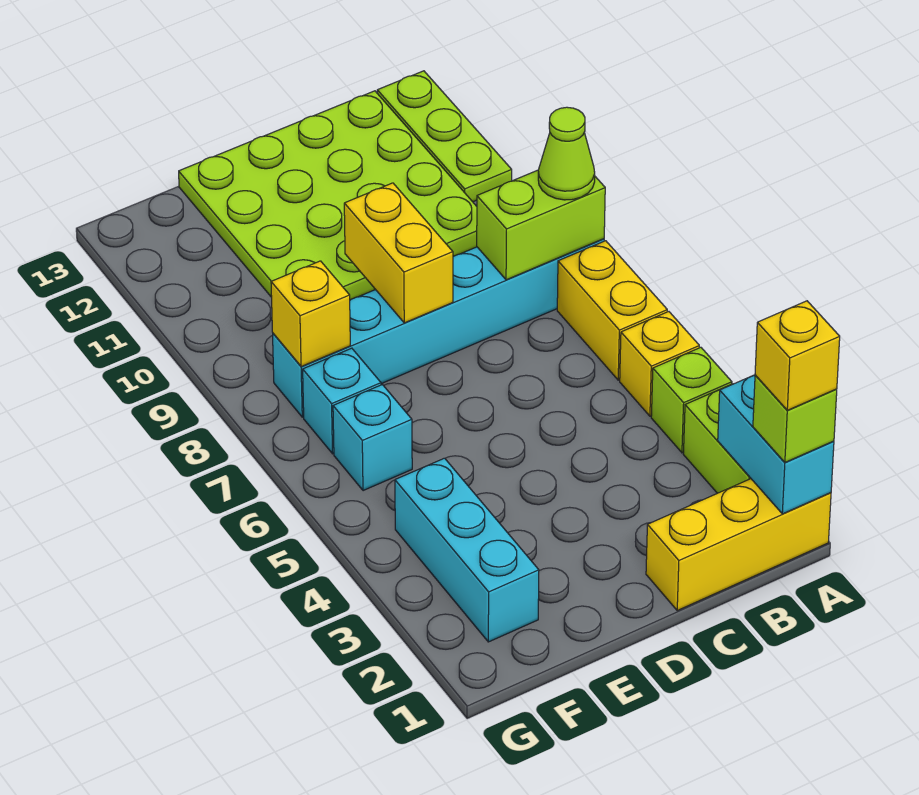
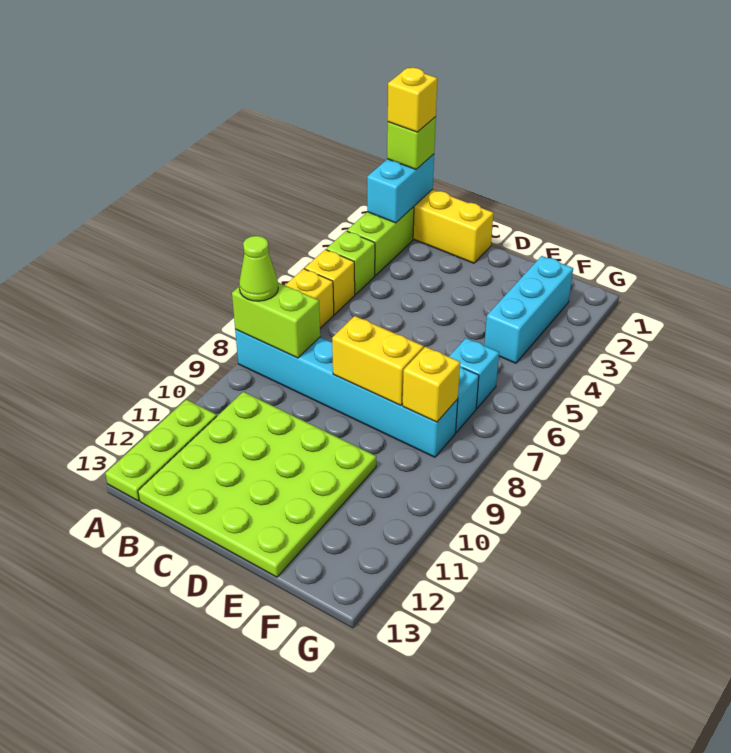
yellow 1x2 brick [344,183,453,323] -> yellow 1x2 brick turned to [332,316,424,405]

